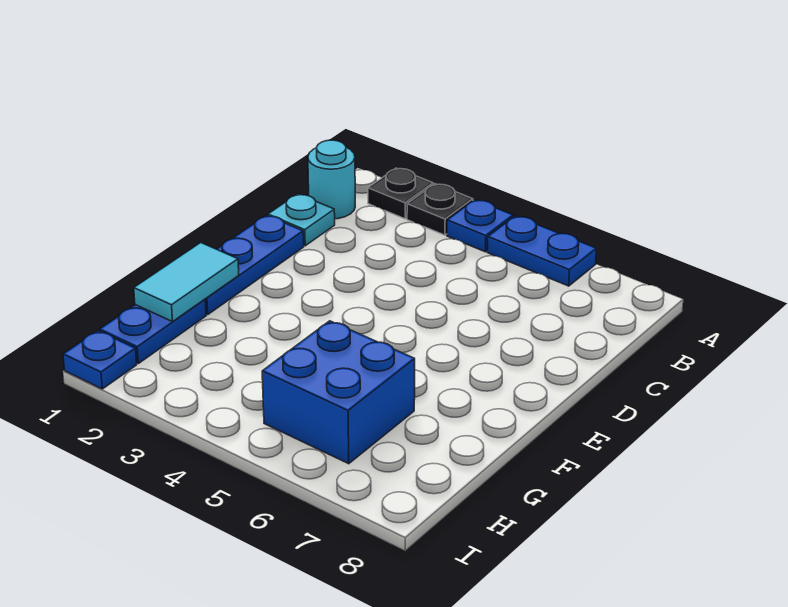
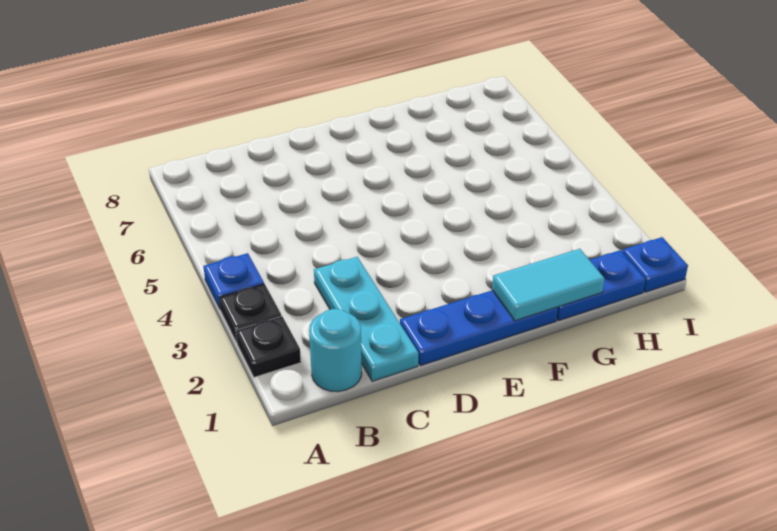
blue 1x2 plate [487,216,596,286] -> none
cyan 1x1 plate [268,194,335,246] -> cyan 1x3 plate [314,257,418,382]
blue 2x2 brick [262,321,415,464] -> none

